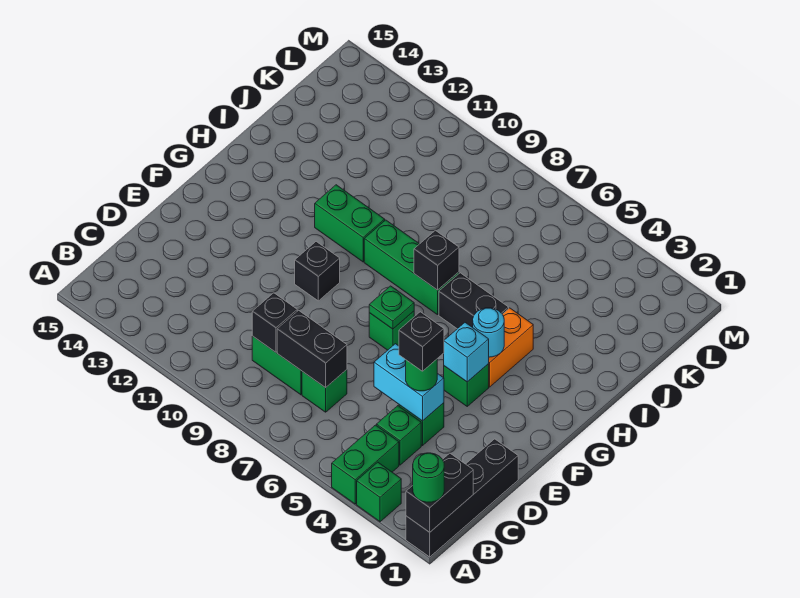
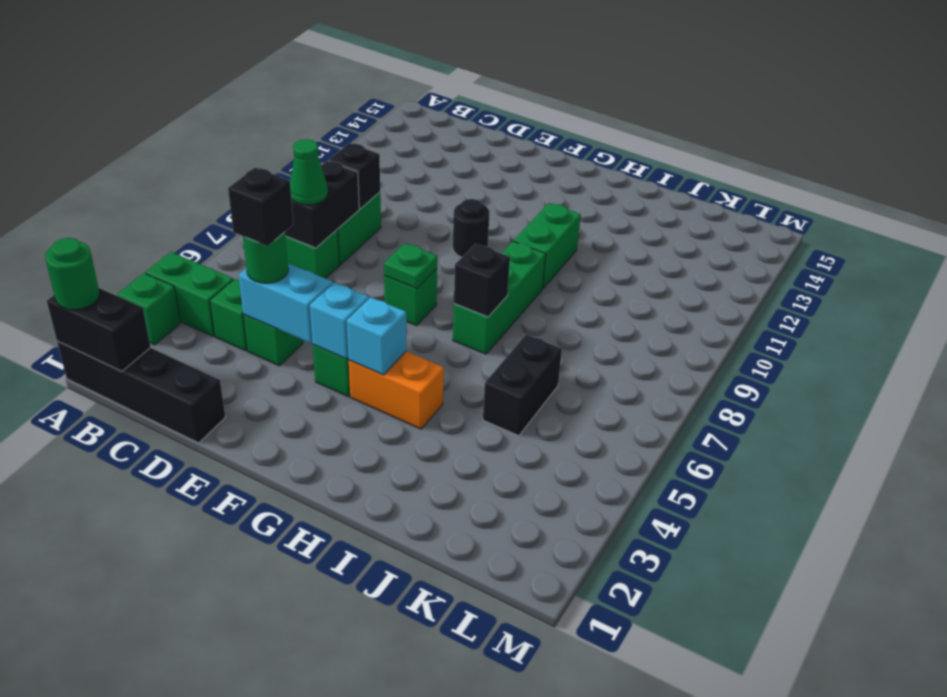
none -> green 1x1 cone [290,139,328,205]
cyan 1x2 brick [374,344,444,421] -> cyan 1x2 brick turned to [239,263,333,343]
black 1x1 brick [295,242,340,301] -> black 1x1 round brick [453,199,490,257]
cyan 1x1 round brick [473,308,504,357] -> cyan 1x1 brick [347,297,406,375]
black 1x2 brick [439,273,509,329] -> black 1x2 brick moved to [483,334,562,436]

